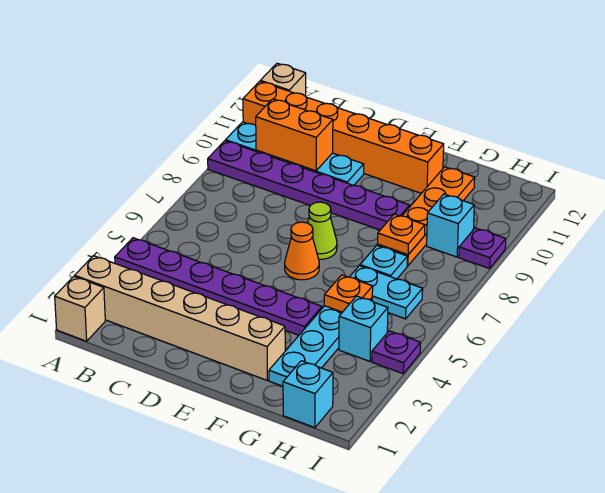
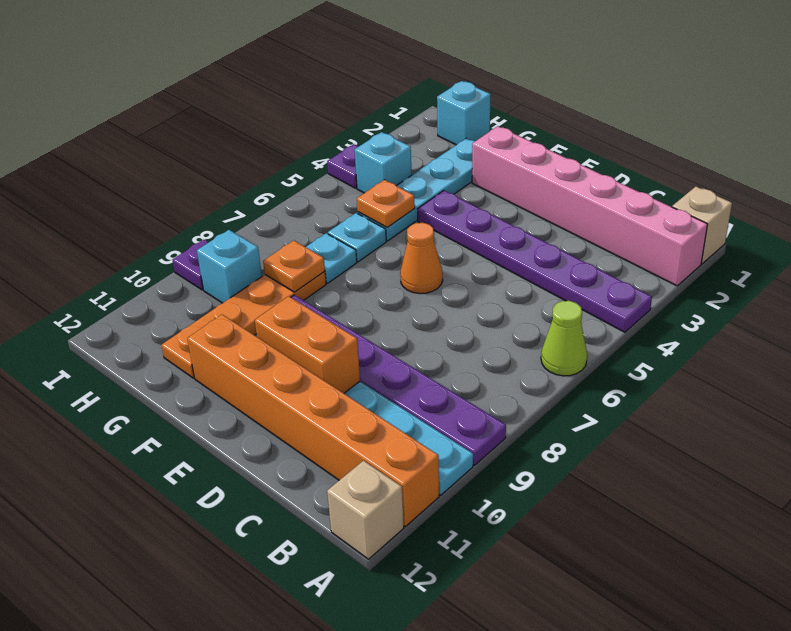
tan 1x6 brick [75,256,285,380] -> pink 1x6 brick [472,126,707,286]
orange 1x2 brick [256,99,333,171] -> orange 1x2 brick moved to [255,296,360,393]
lime 1x1 cone [308,202,337,259] -> lime 1x1 cone moved to [541,301,587,376]
cyan 1x2 plate [350,266,423,319] -> cyan 1x1 plate [328,213,386,262]

